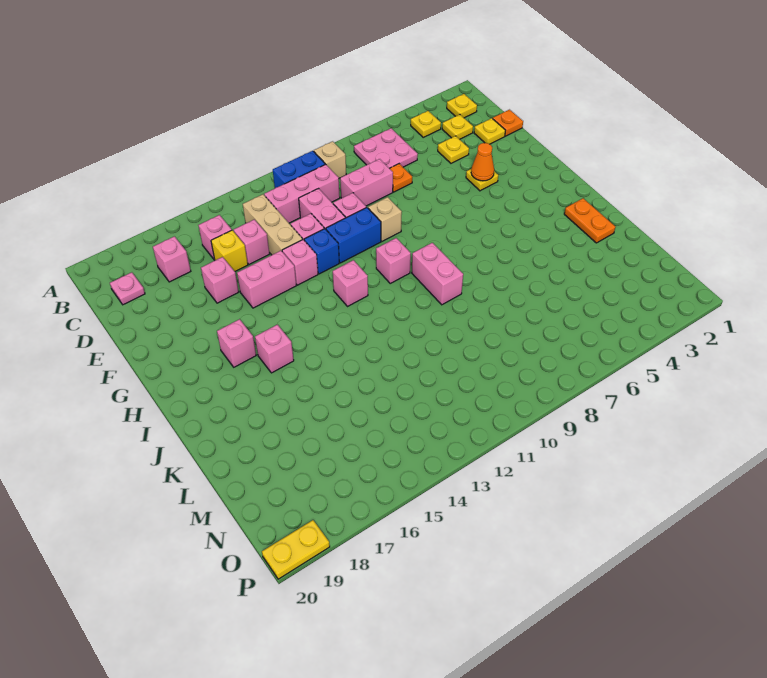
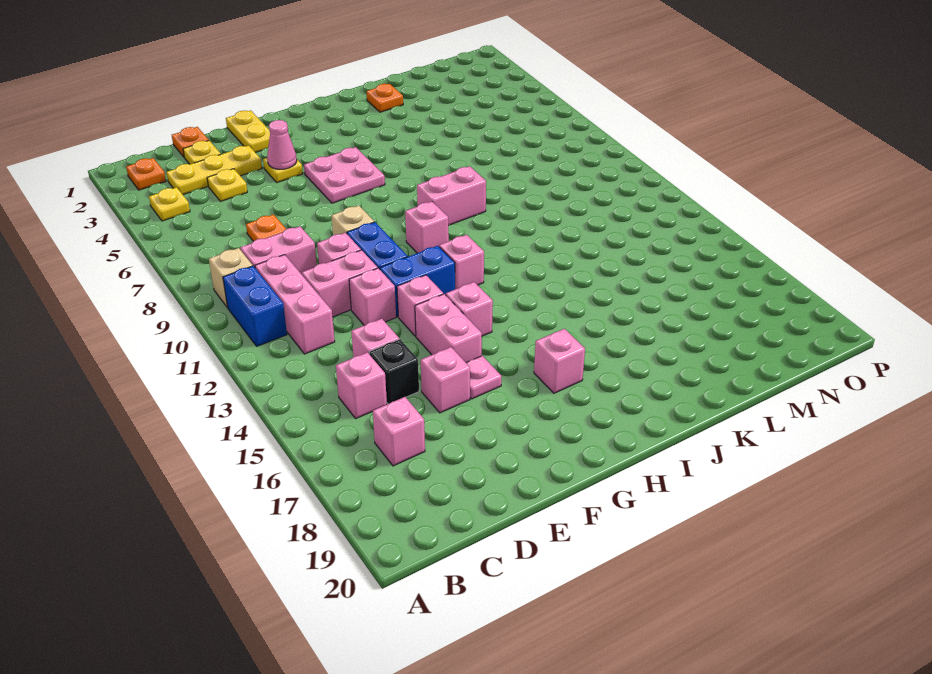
yellow 1x1 plate [447,94,477,118] -> orange 1x1 plate [126,158,166,190]
pink 2x2 plate [354,128,418,168] -> pink 2x2 plate moved to [304,147,385,203]
yellow 1x1 plate [442,115,473,139] -> yellow 1x3 plate [166,146,262,195]
tan 1x3 brick [243,194,303,255] -> none
pink 1x1 plate [110,272,145,305] -> pink 1x1 plate moved to [466,356,501,399]
pink 1x2 brick [340,159,393,206] -> pink 1x2 brick turned to [240,226,317,274]
yellow 1x1 brick [211,230,248,271] -> black 1x1 brick [369,339,419,404]
orange 1x1 cone [471,143,494,181] -> pink 1x1 cone [267,120,297,169]
blue 1x1 brick [304,229,339,274] -> blue 1x2 brick [380,246,455,317]
pink 1x1 brick [255,325,294,373] -> pink 1x1 brick moved to [446,282,493,336]
orange 1x2 plate [564,198,615,243] -> orange 1x1 plate [366,84,403,112]
yellow 1x2 plate [262,520,330,579] -> yellow 1x2 plate moved to [226,110,270,153]

